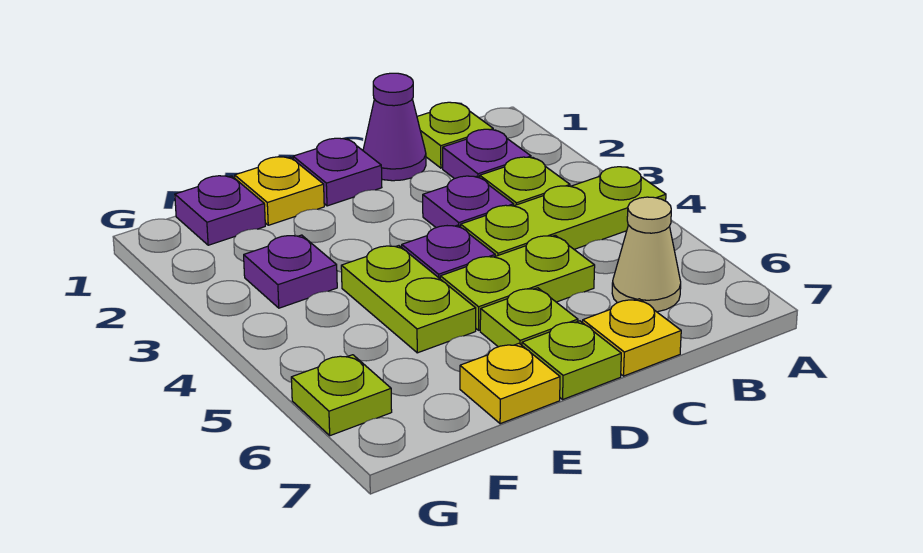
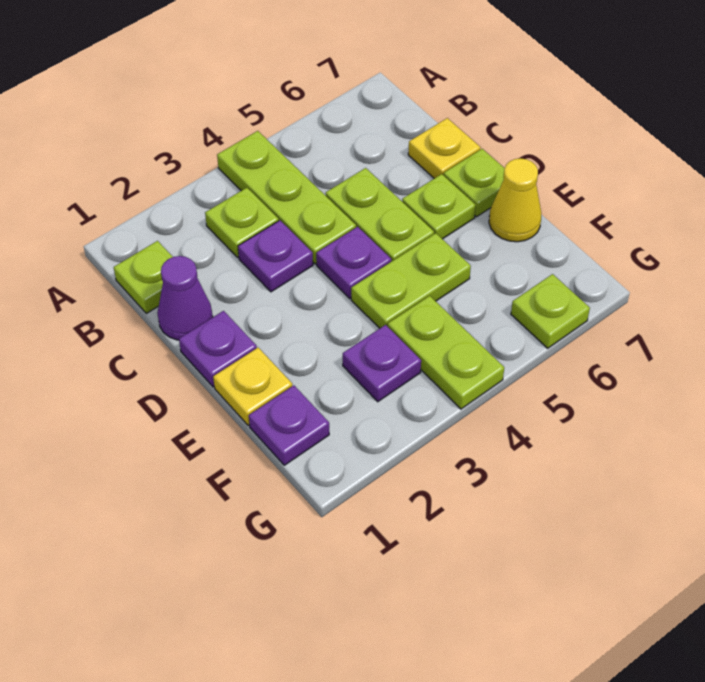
purple 1x1 plate [443,129,531,179] -> none
tan 1x1 cone [612,197,681,312] -> none
yellow 1x1 plate [460,344,560,424] -> yellow 1x1 cone [489,158,541,242]
none -> lime 1x2 plate [388,296,504,409]

